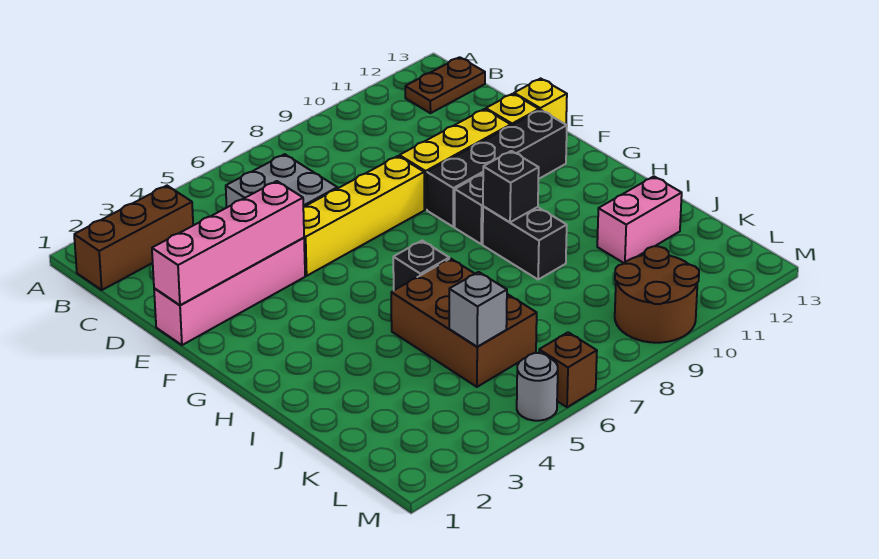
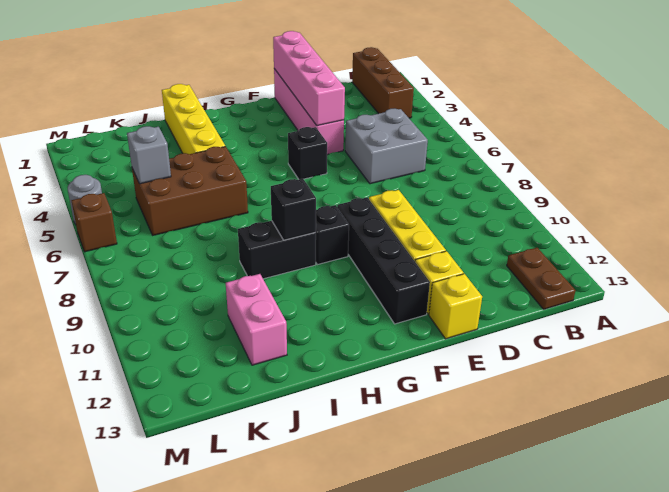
yellow 1x4 brick [303,156,424,276] -> yellow 1x4 brick moved to [162,84,225,154]
black 1x1 brick [393,241,449,290] -> black 1x1 brick moved to [288,127,327,179]
brown 2x2 round brick [615,246,699,343] -> none

